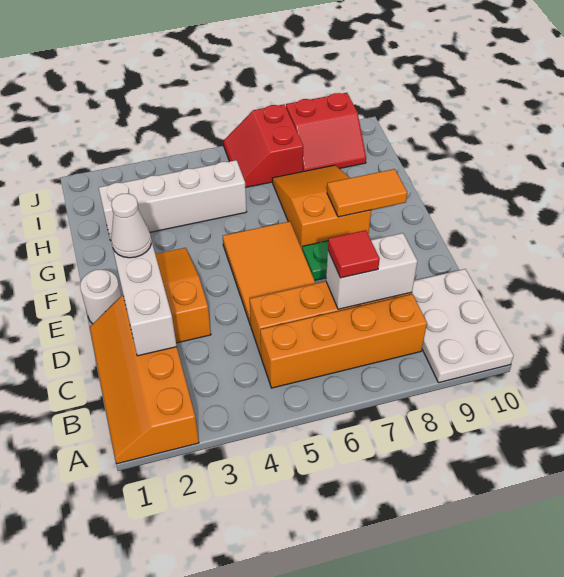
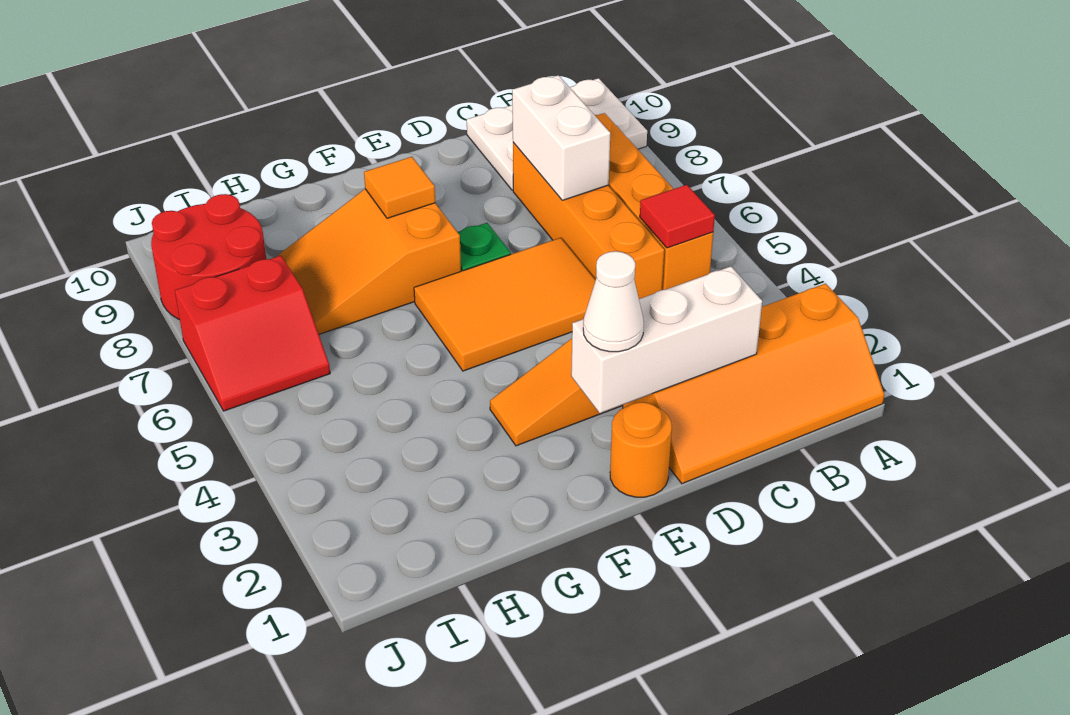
red 1x1 tile [328,230,380,278] -> red 1x1 tile moved to [640,185,715,248]
white 1x1 round brick [80,270,121,324] -> orange 1x1 round brick [610,402,672,497]
orange 1x2 tile [327,169,407,217] -> orange 1x1 tile [364,157,435,218]
white 1x4 brick [99,160,247,240] -> none
red 2x2 slope [286,93,366,172] -> red 2x2 round brick [151,194,266,320]

